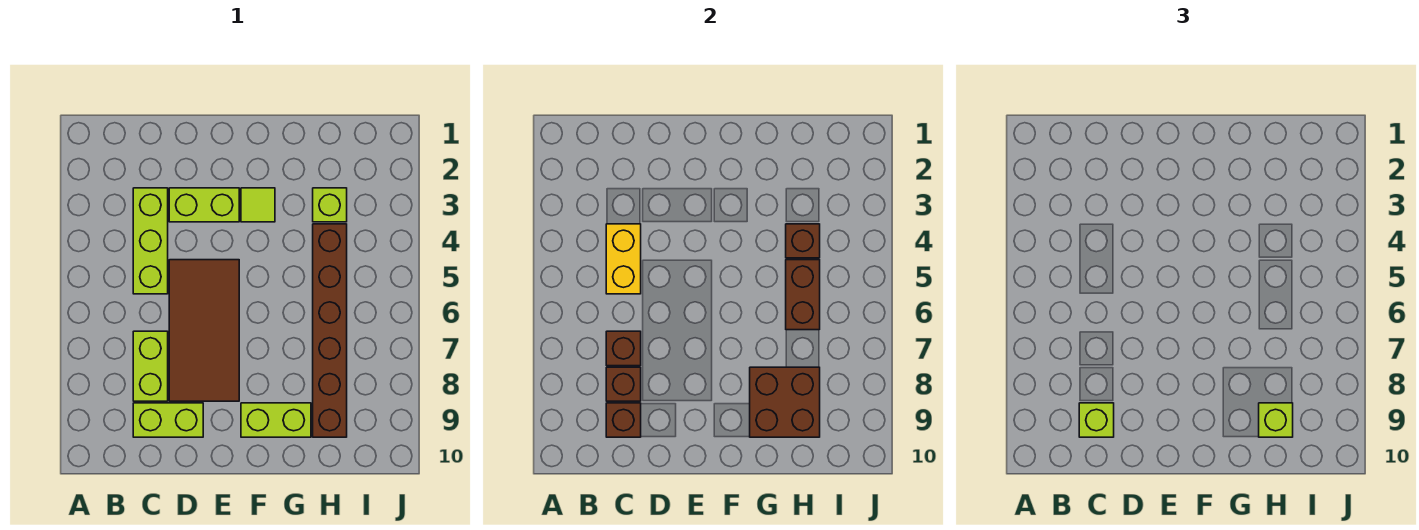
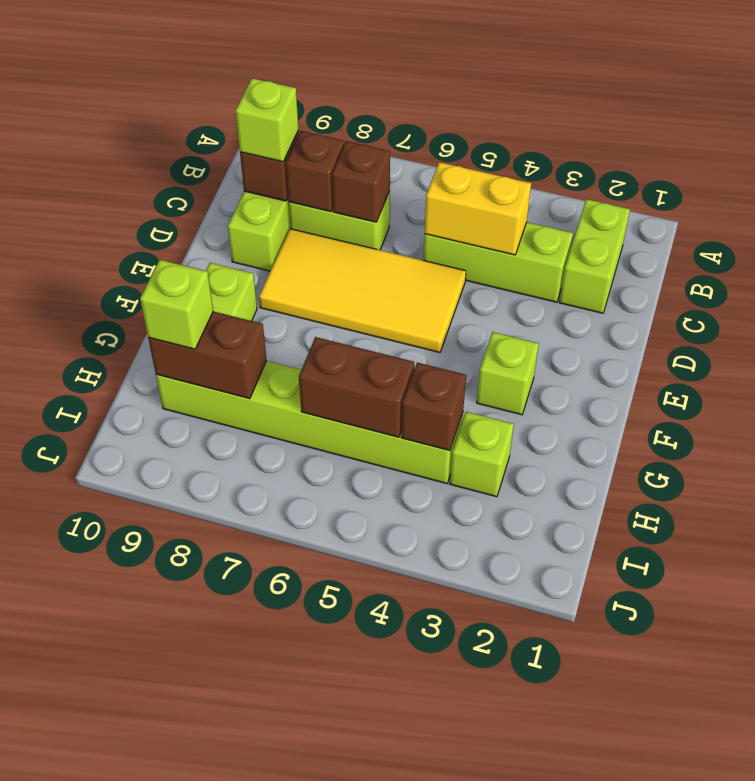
lime 1x2 brick [169,188,239,222] -> lime 1x2 brick moved to [559,199,630,313]
brown 2x4 tile [169,260,239,401] -> yellow 2x4 tile [259,229,466,352]
lime 1x1 tile [241,188,275,222] -> lime 1x1 brick [477,332,539,415]
brown 2x2 brick [750,367,820,437] -> brown 1x2 brick [148,311,267,399]
brown 1x6 brick [313,224,347,437] -> lime 1x6 brick [156,361,463,483]

